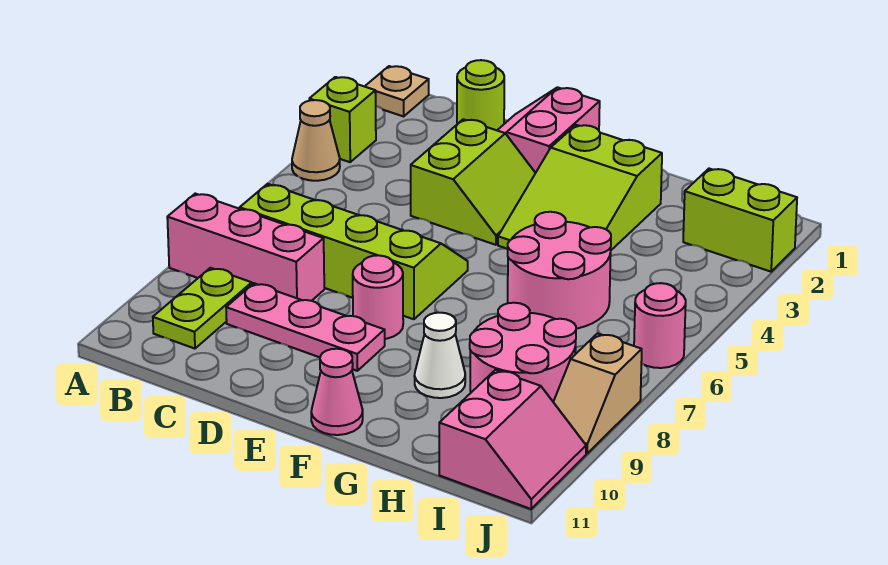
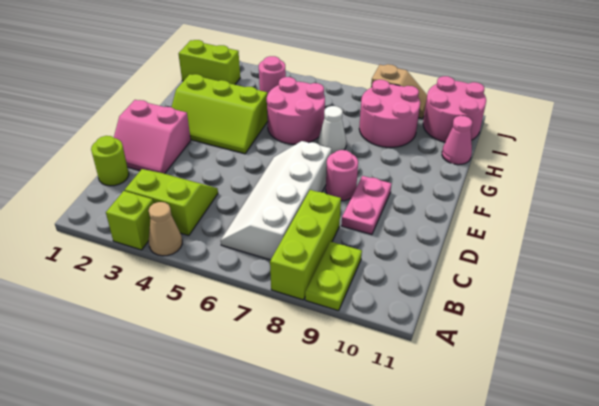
tan 1x1 plate [365,66,429,116] -> none
pink 1x3 brick [167,194,324,301] -> lime 1x3 brick [270,190,341,300]
lime 2x4 slope [240,184,468,319] -> white 2x4 slope [221,141,331,260]
lime 1x2 plate [153,268,252,349] -> lime 1x2 plate turned to [305,241,362,311]
pink 1x3 plate [226,283,385,371] -> pink 1x2 plate [341,176,392,235]
lime 2x2 slope [411,119,535,245] -> lime 2x2 slope moved to [125,169,218,236]
lime 2x3 slope [498,125,662,250] -> lime 2x3 slope turned to [172,74,268,154]
pink 1x1 cone [311,349,363,435] -> pink 1x1 cone moved to [442,116,472,165]
white 1x1 cone [414,313,465,398] -> white 1x1 cone moved to [318,106,346,154]
lime 1x2 brick [683,169,797,272] -> lime 1x2 brick turned to [178,40,240,85]
pink 2x2 slope [439,370,586,509] -> pink 2x2 round brick [423,76,486,142]
pink 1x1 round brick [634,283,686,368] -> pink 1x1 round brick moved to [259,56,286,94]

